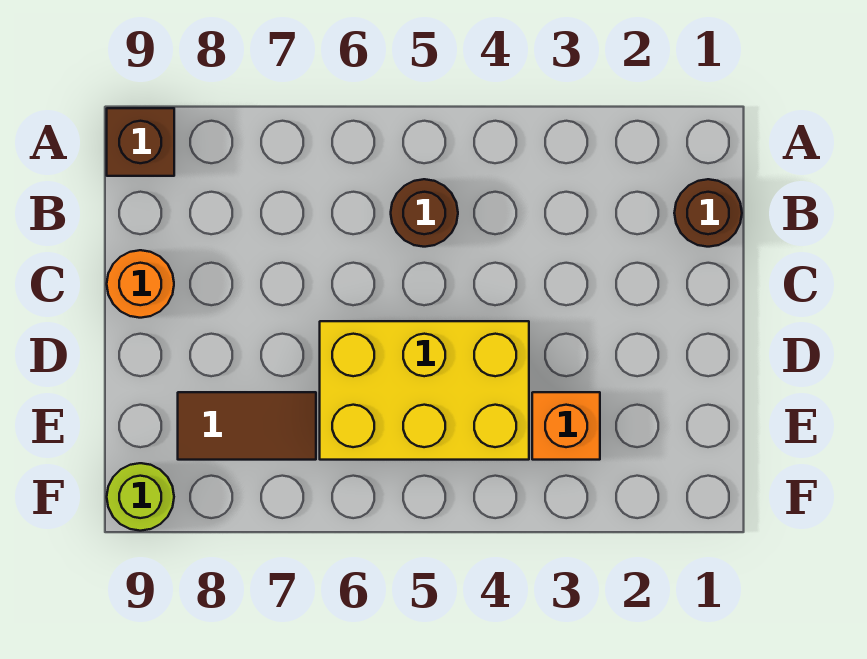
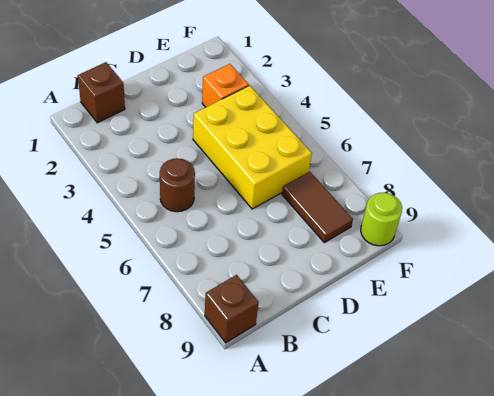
brown 1x1 round brick [674,179,742,247] -> brown 1x1 brick [78,62,125,123]
orange 1x1 round brick [107,250,174,318] -> none

